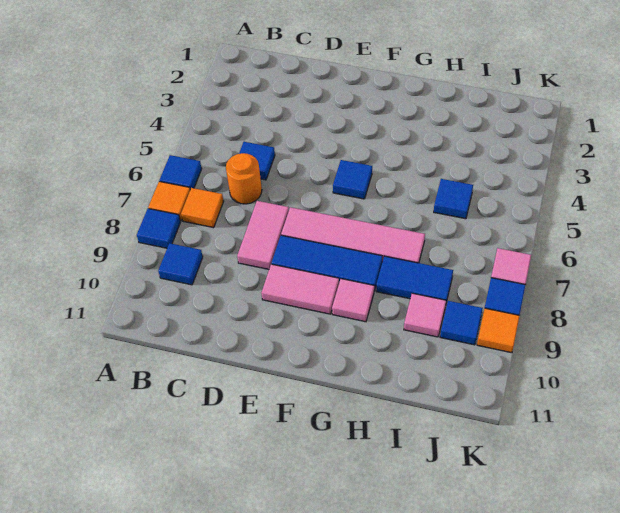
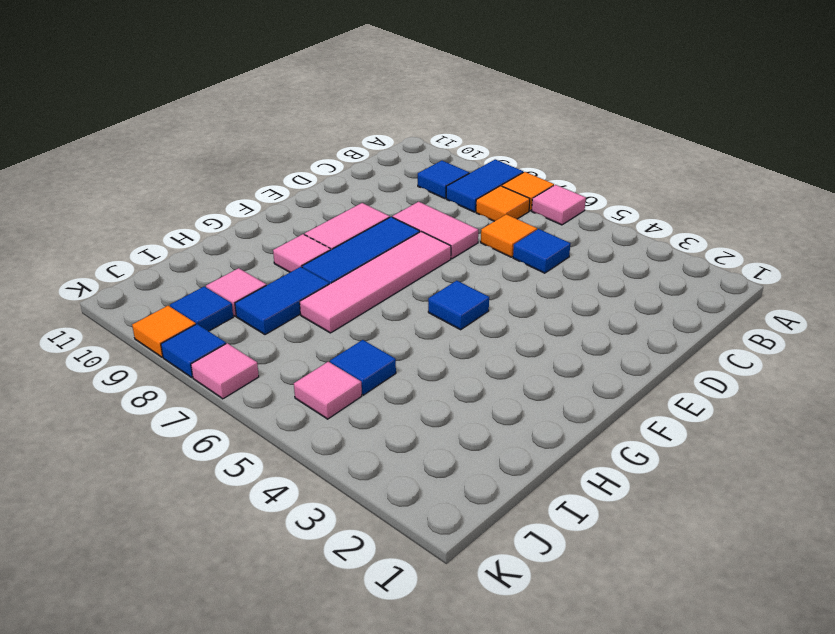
blue 1x1 tile [160,155,202,189] -> pink 1x1 tile [532,185,586,225]
blue 1x1 tile [137,209,181,248] -> blue 1x2 tile [446,159,523,212]
orange 1x1 round brick [226,153,262,204] -> orange 1x1 tile [481,214,537,257]
none -> pink 1x1 tile [294,362,362,419]

